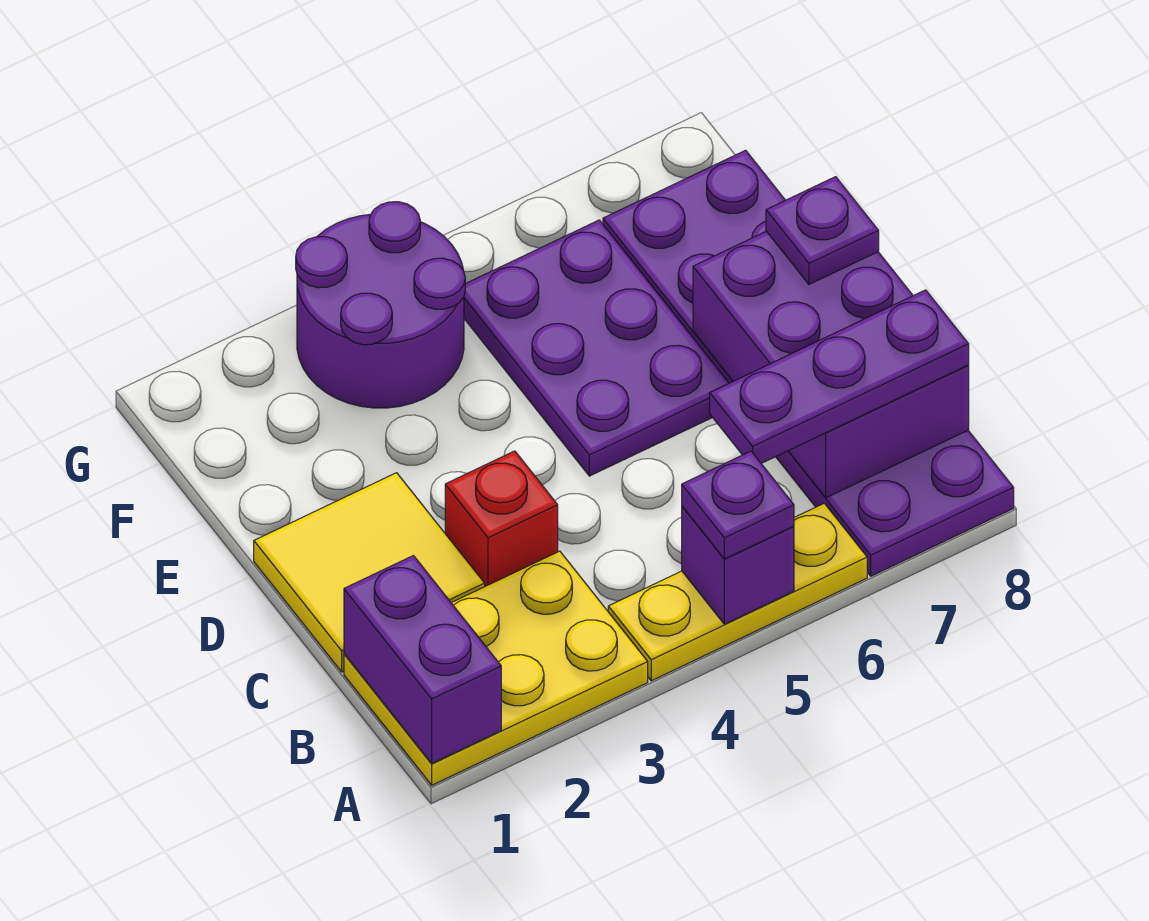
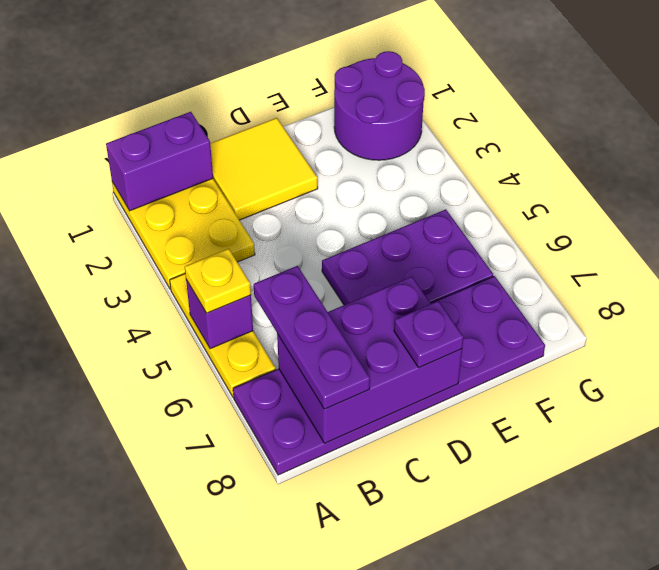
purple 1x1 plate [682,451,794,559] -> yellow 1x1 plate [185,249,251,313]
red 1x1 brick [445,451,558,586] -> none
purple 2x2 round brick [296,202,465,408] -> purple 2x2 round brick moved to [334,51,425,160]

